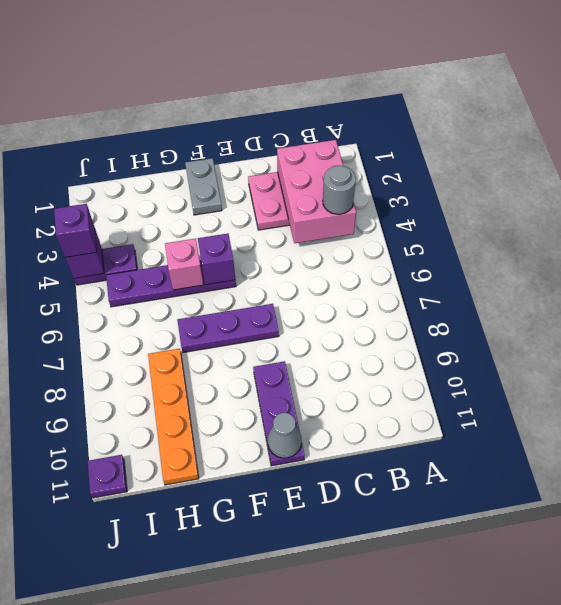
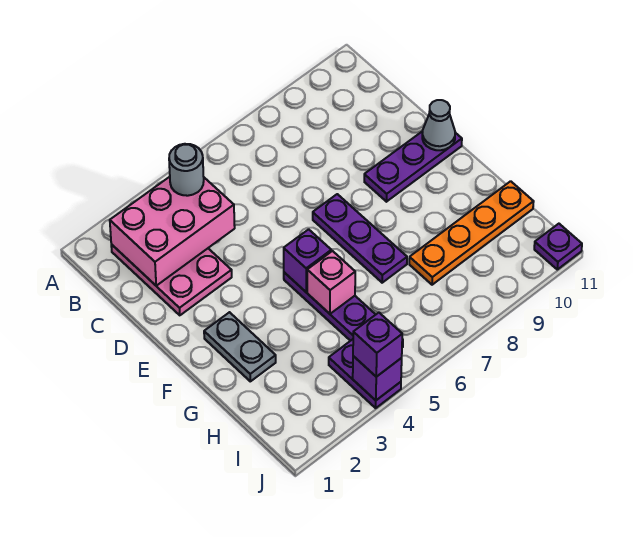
grey 1x2 plate [185,158,222,215] -> grey 1x2 plate turned to [204,312,276,381]

